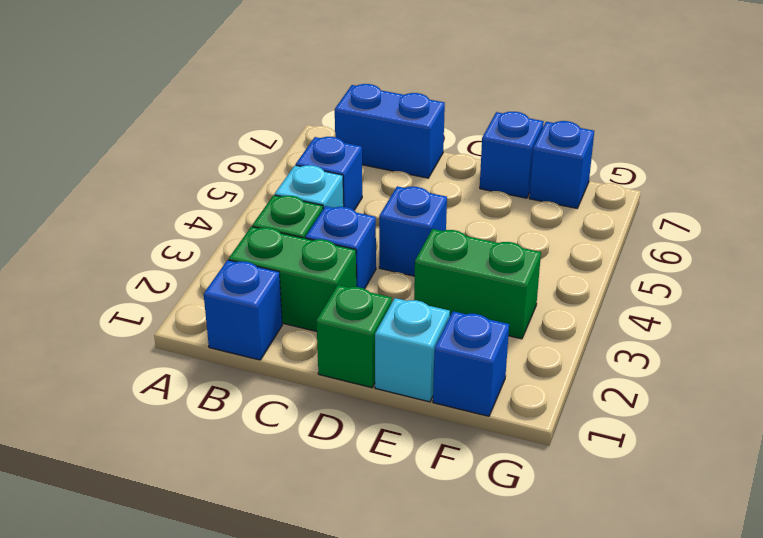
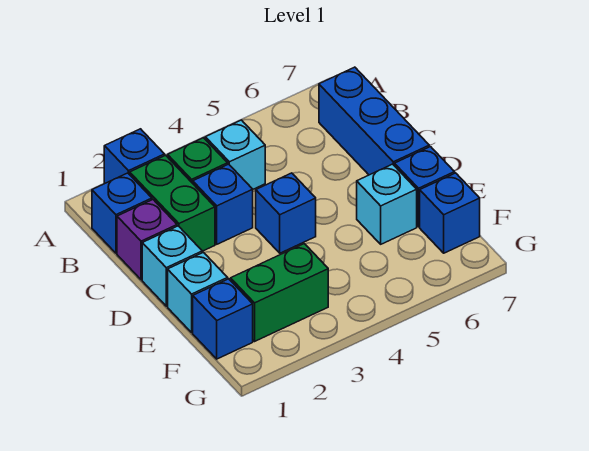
blue 1x1 brick [296,137,362,210] -> blue 1x1 brick moved to [104,129,165,184]
blue 1x2 brick [335,84,445,178] -> blue 1x3 brick [319,67,429,175]
none -> purple 1x1 brick [117,200,177,280]
green 1x1 brick [316,285,392,388] -> cyan 1x1 brick [142,226,202,306]
green 1x2 brick [414,229,541,339] -> green 1x2 brick turned to [231,244,328,341]
none -> cyan 1x1 brick [357,164,417,244]

